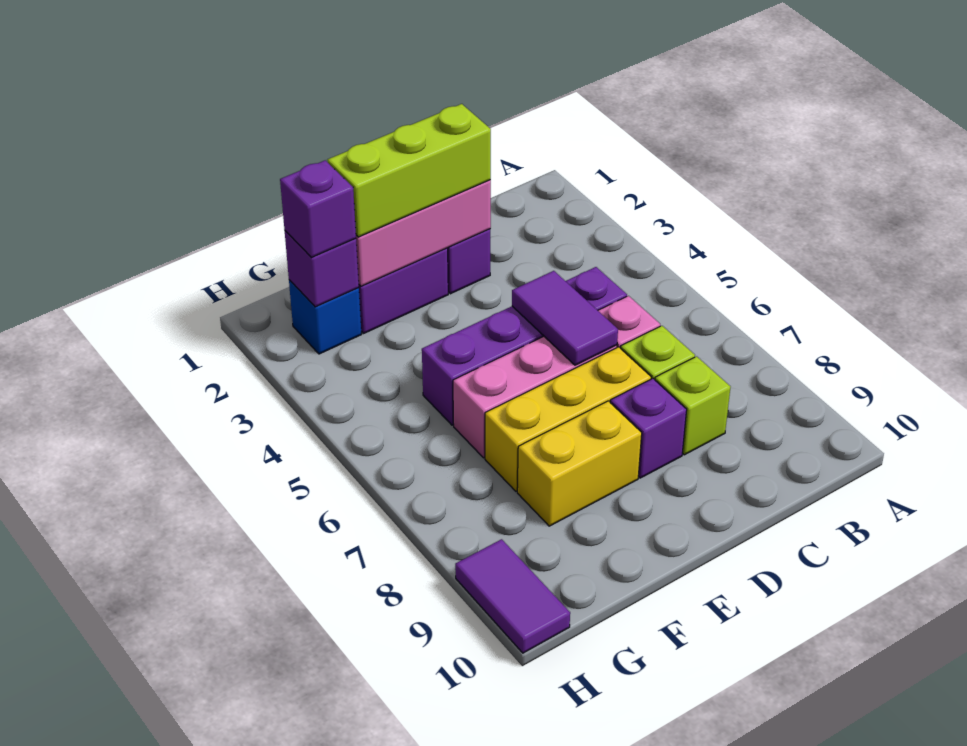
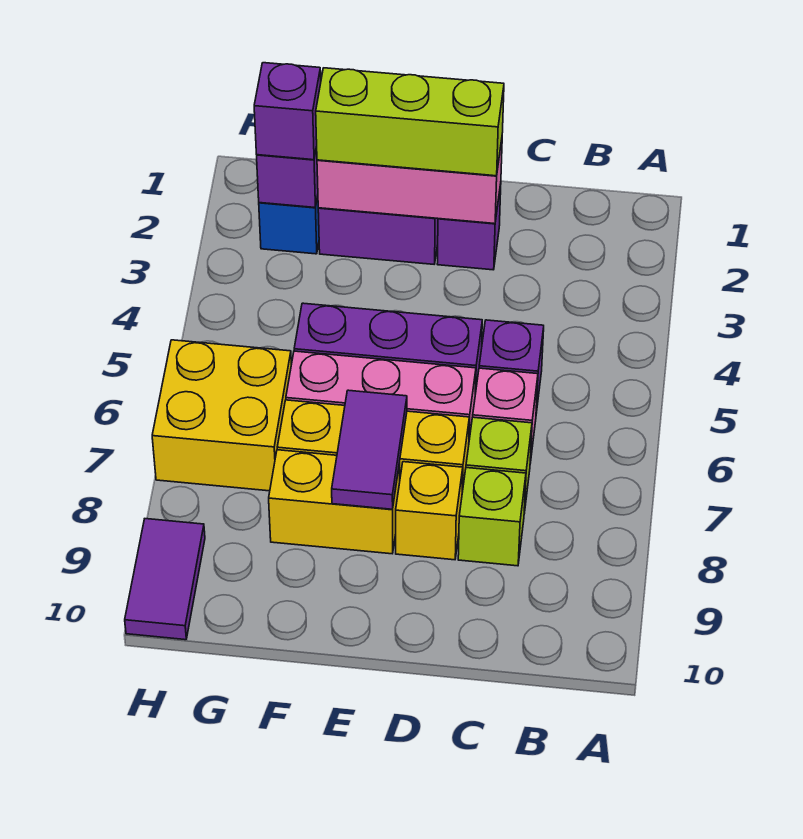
purple 1x2 tile [512,271,618,365] -> purple 1x2 tile moved to [332,390,407,509]
purple 1x1 brick [610,379,687,478] -> yellow 1x1 brick [396,462,463,560]
none -> yellow 2x2 brick [152,340,291,491]

